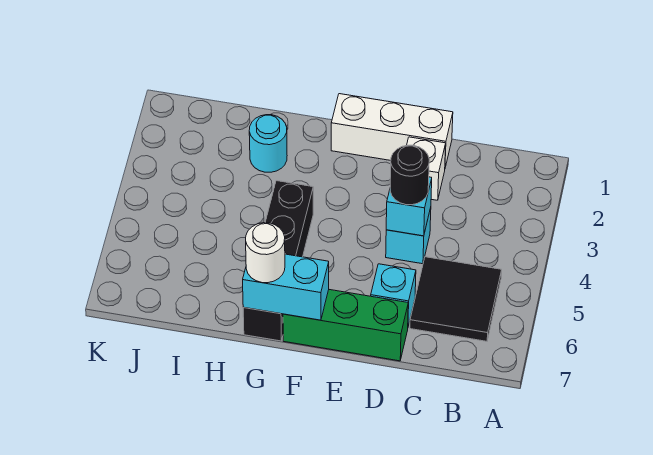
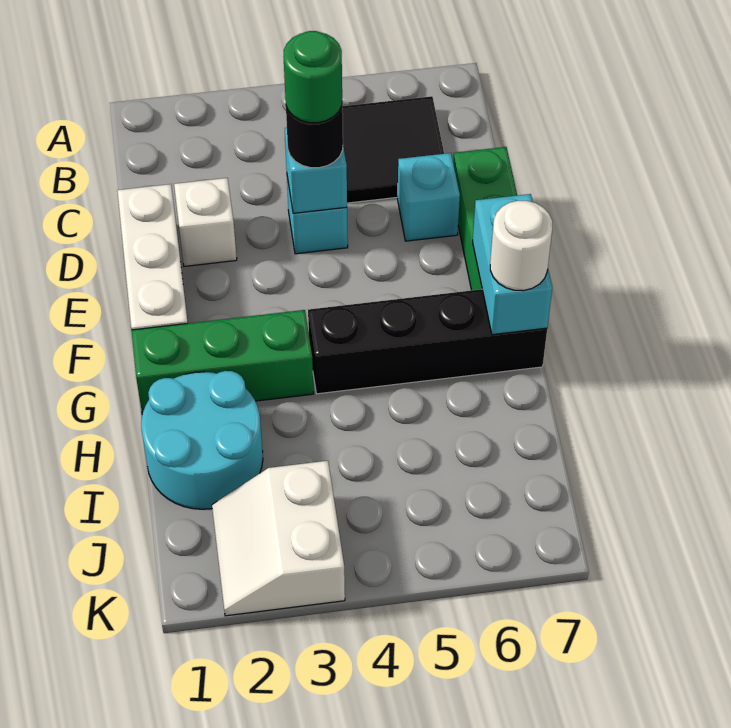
none -> green 1x1 round brick [283,31,342,123]
none -> green 1x3 brick [131,310,314,414]
cyan 1x1 round brick [249,115,287,172] -> cyan 2x2 round brick [141,371,263,509]
none -> white 2x2 slope [212,461,345,616]

